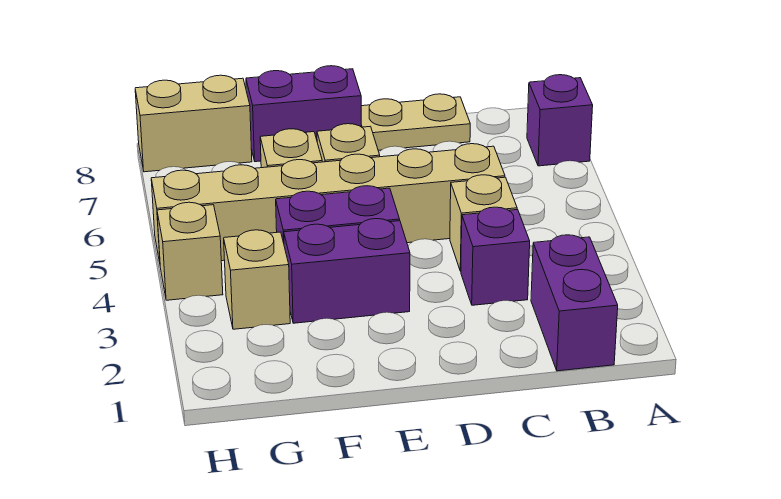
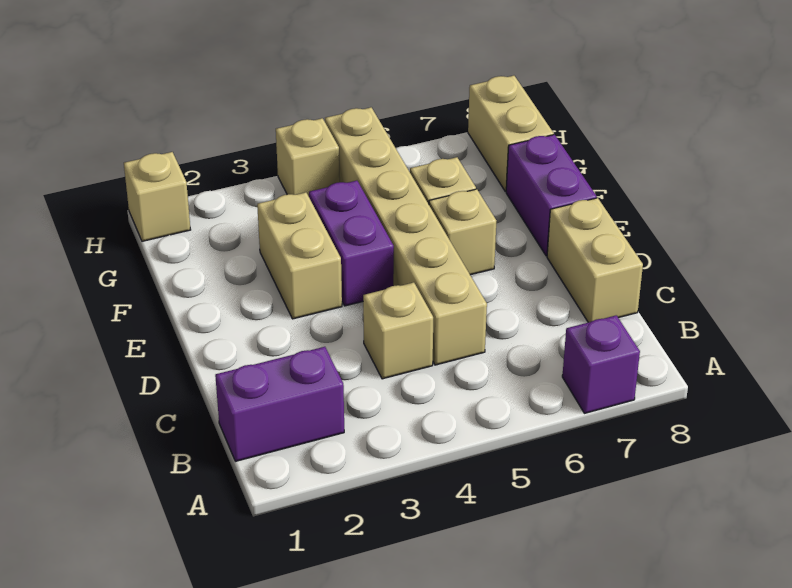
purple 1x1 brick [461,207,530,305] -> none
tan 1x2 plate [361,94,470,150] -> tan 1x2 brick [547,198,643,322]
purple 1x2 brick [284,219,410,323] -> tan 1x2 brick [257,192,342,319]
tan 1x1 brick [224,230,290,329] -> tan 1x1 brick moved to [124,152,191,241]

